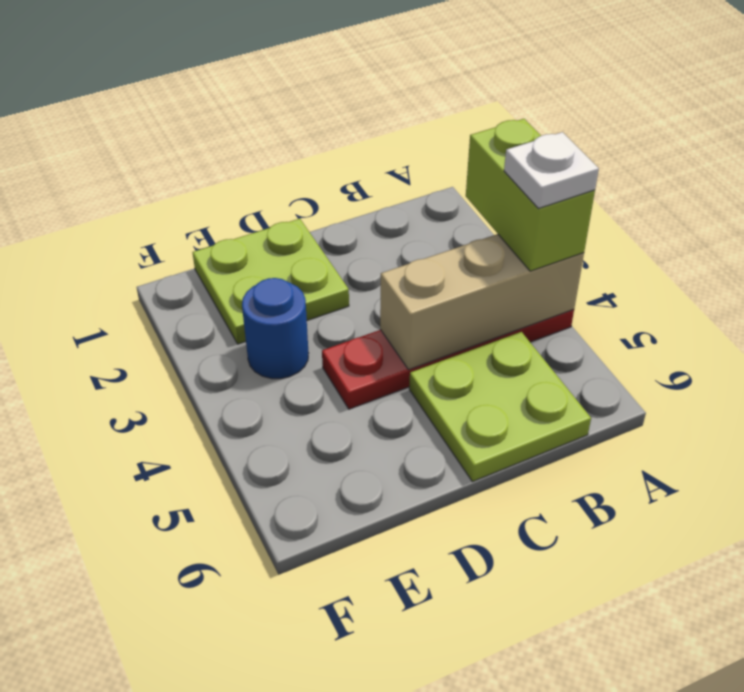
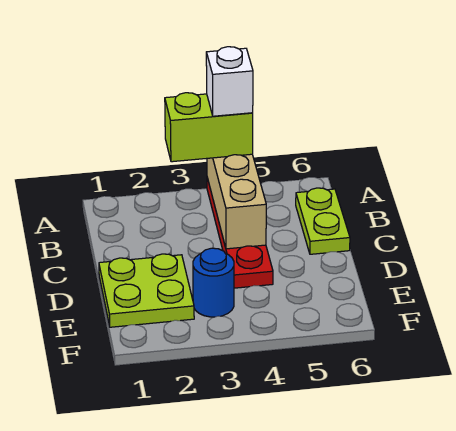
white 1x1 plate [504,132,599,209] -> white 1x1 brick [206,47,253,116]
lime 2x2 plate [409,332,591,482] -> lime 1x2 plate [296,188,350,254]

